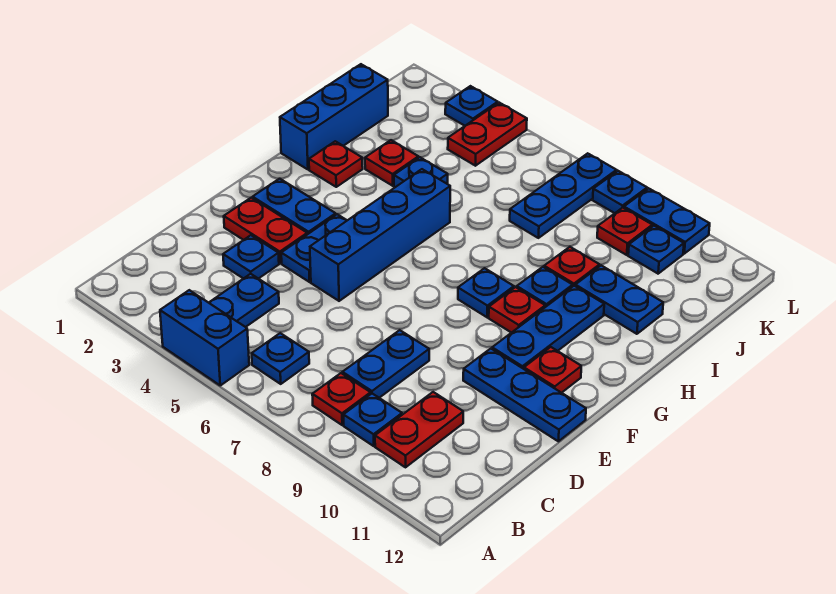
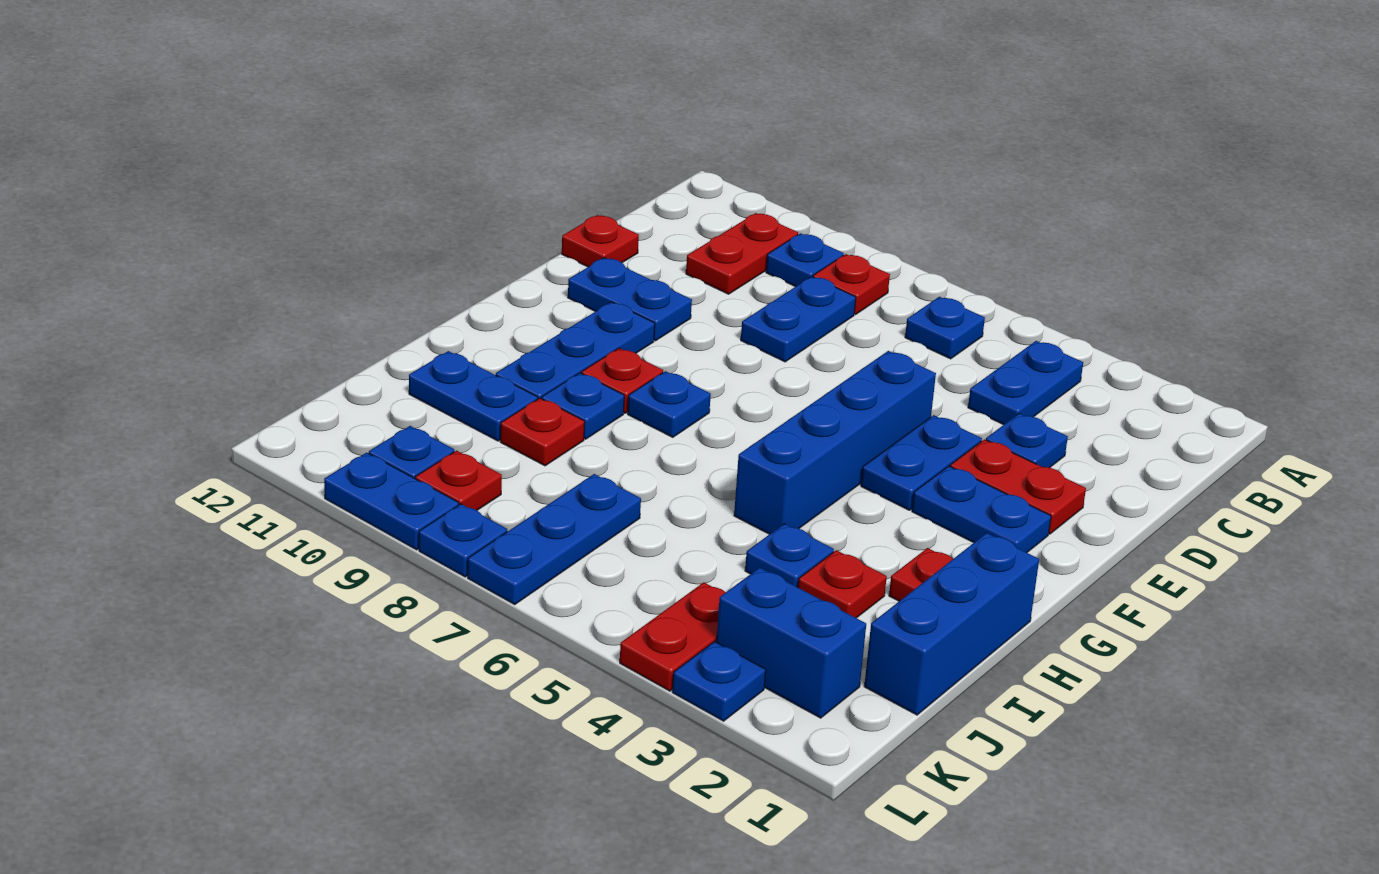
blue 1x2 brick [160,290,249,385] -> blue 1x2 brick moved to [716,568,866,718]
blue 1x3 plate [463,349,586,441] -> blue 1x2 plate [568,258,692,341]
red 1x1 plate [524,347,581,393] -> red 1x1 plate moved to [562,215,639,267]

